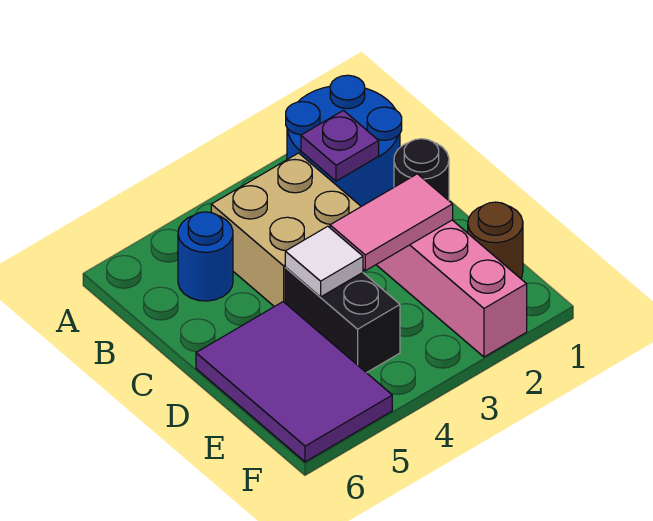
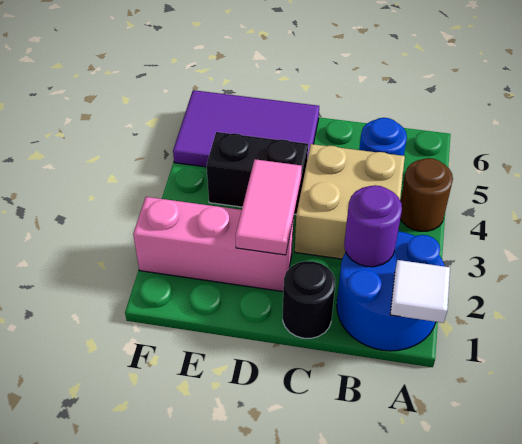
purple 1x1 plate [301,110,379,181] -> purple 1x1 round brick [344,185,402,267]
white 1x1 tile [285,226,363,297] -> white 1x1 tile moved to [390,260,450,323]
brown 1x1 round brick [468,202,523,279] -> brown 1x1 round brick moved to [400,158,453,231]

